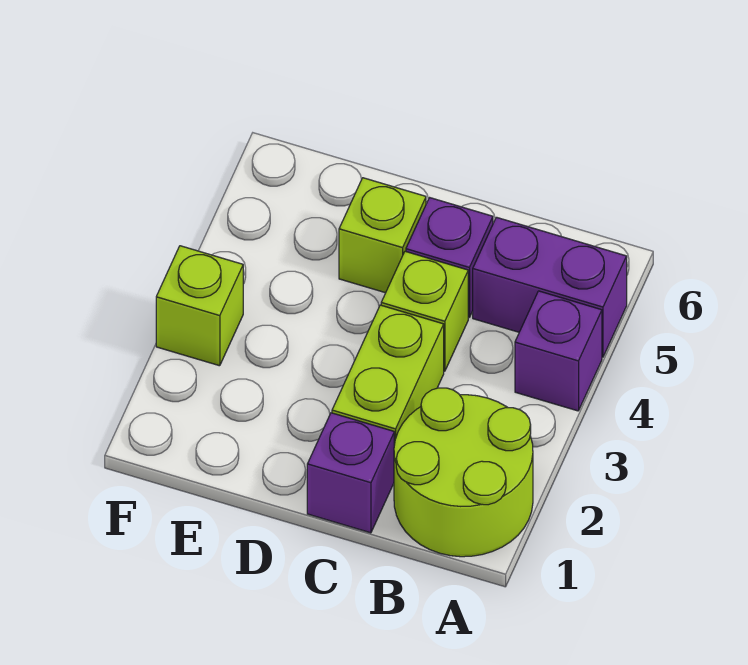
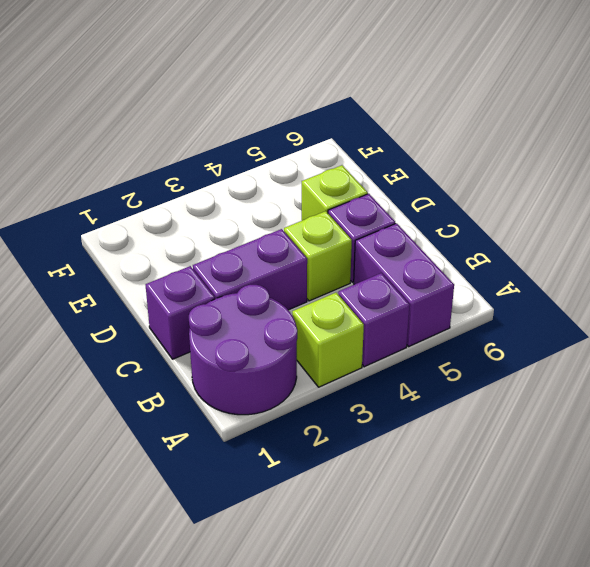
lime 2x2 round brick [394,388,533,557] -> purple 2x2 round brick [189,285,297,415]
lime 1x2 brick [332,305,444,445] -> purple 1x2 brick [193,229,307,310]
lime 1x1 brick [156,246,243,366] -> lime 1x1 brick moved to [292,292,364,387]

